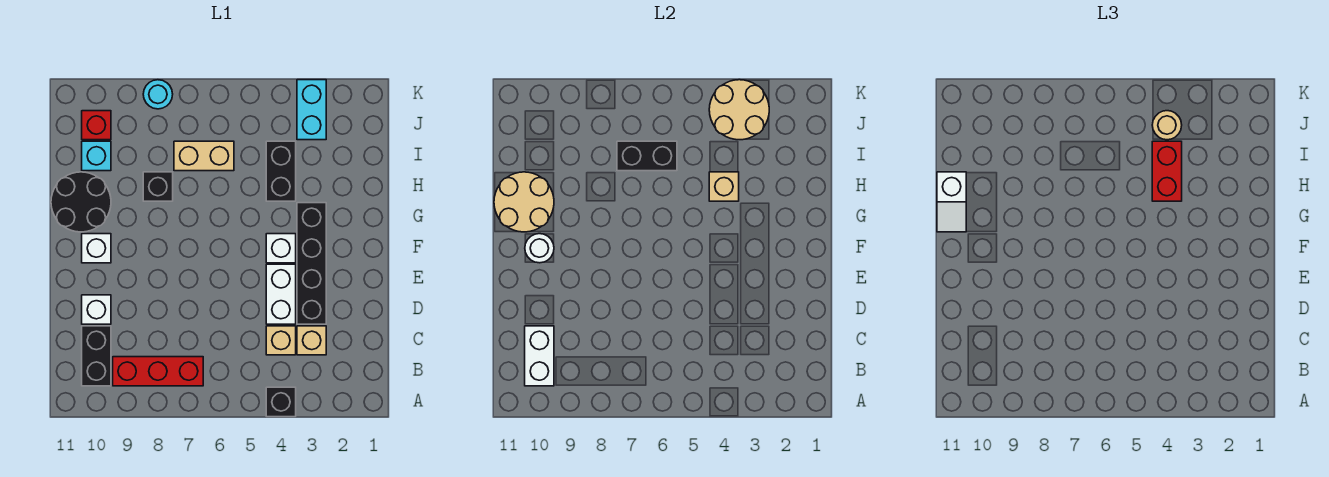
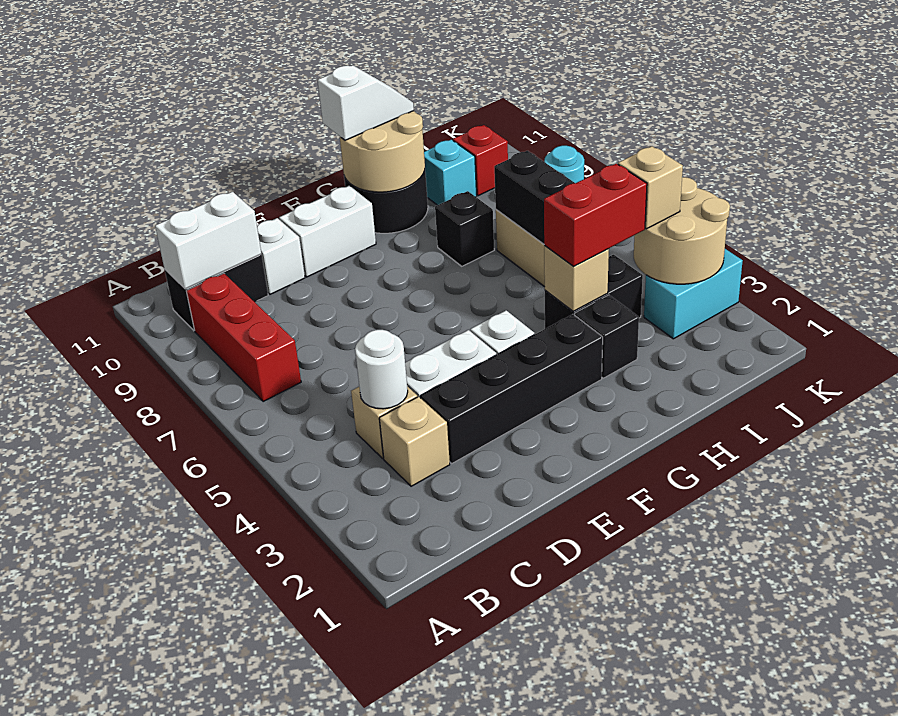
black 1x1 brick [266,387,296,417] -> black 1x1 brick moved to [575,295,639,378]
white 1x1 brick [82,234,111,263] -> white 1x2 brick [279,186,376,277]
white 1x1 round brick [525,234,554,263] -> white 1x1 round brick moved to [355,330,408,409]
white 1x2 slope [937,172,966,232] -> white 1x2 slope turned to [318,65,414,140]
tan 1x1 round brick [1152,111,1182,140] -> tan 1x1 brick [618,146,683,229]

